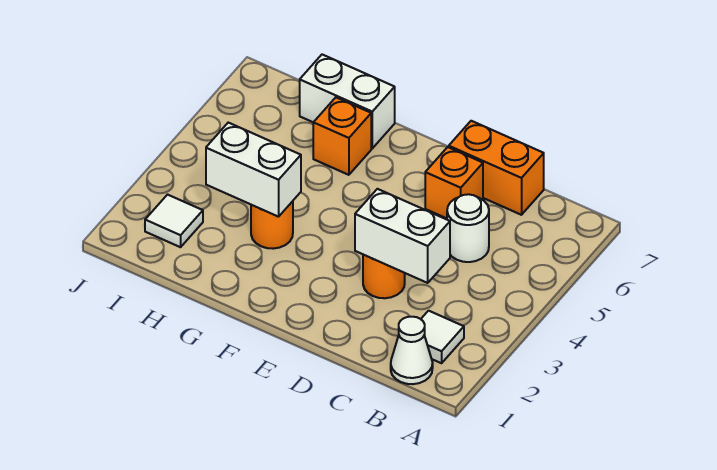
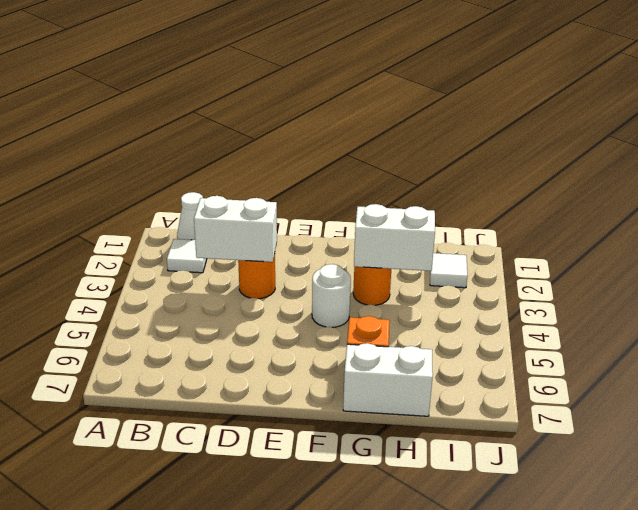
white 1x1 round brick [447,194,489,262] -> white 1x1 round brick moved to [312,264,351,327]
orange 1x2 brick [449,121,544,215] -> none
orange 1x1 brick [425,147,483,218] -> none

